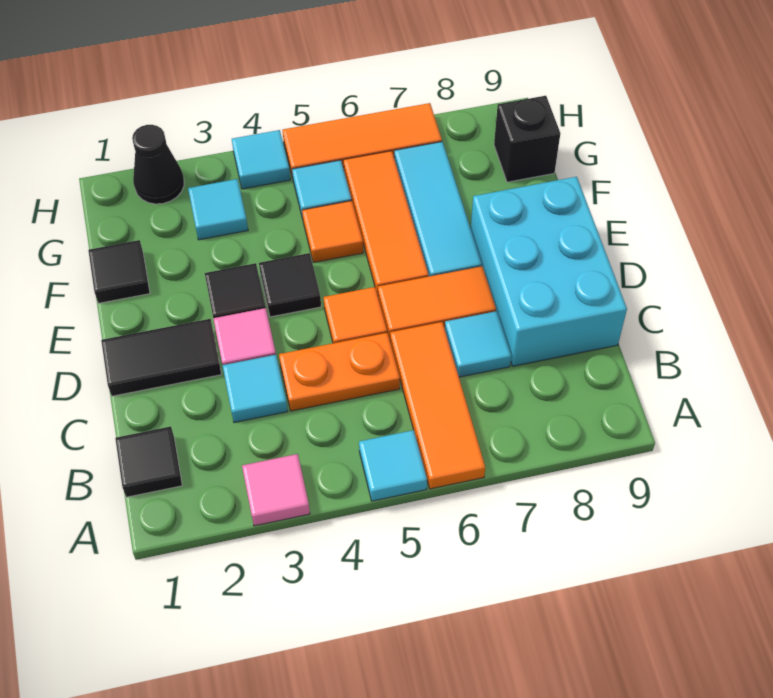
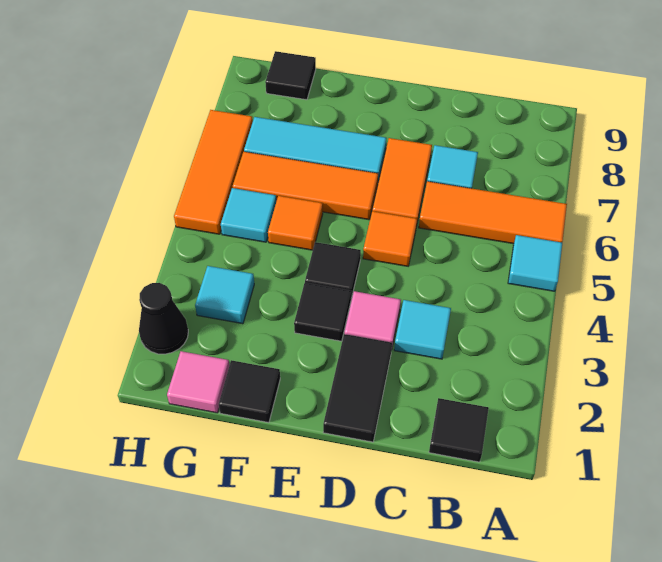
pink 1x1 tile [242,454,310,526] -> pink 1x1 tile moved to [167,351,230,413]
orange 1x2 plate [279,333,400,411] -> none
cyan 2x3 brick [471,177,627,366] -> none
black 1x1 brick [494,96,560,182] -> black 1x1 tile [265,51,316,100]
cyan 1x1 tile [232,130,290,189] -> none

